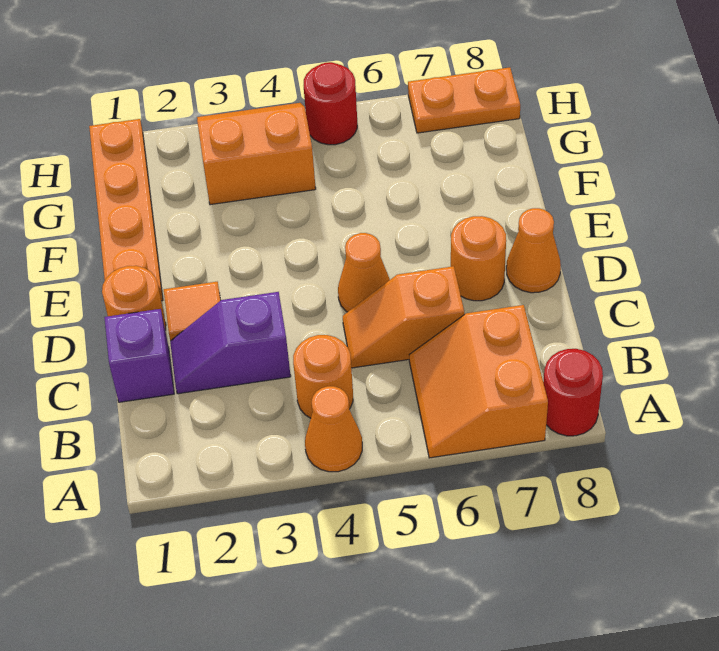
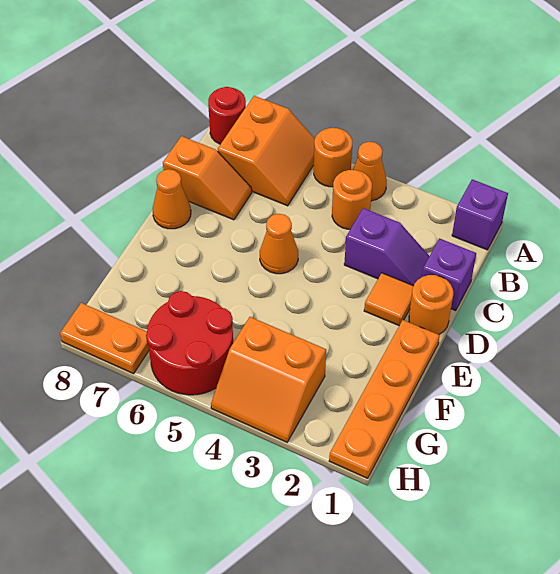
none -> purple 1x1 brick [452,179,508,250]
orange 1x2 slope [343,266,464,368] -> orange 1x2 slope moved to [163,136,252,220]
orange 1x1 round brick [451,216,506,301] -> orange 1x1 round brick moved to [314,128,352,187]
red 1x1 round brick [304,62,357,145] -> red 2x2 round brick [146,291,233,395]

